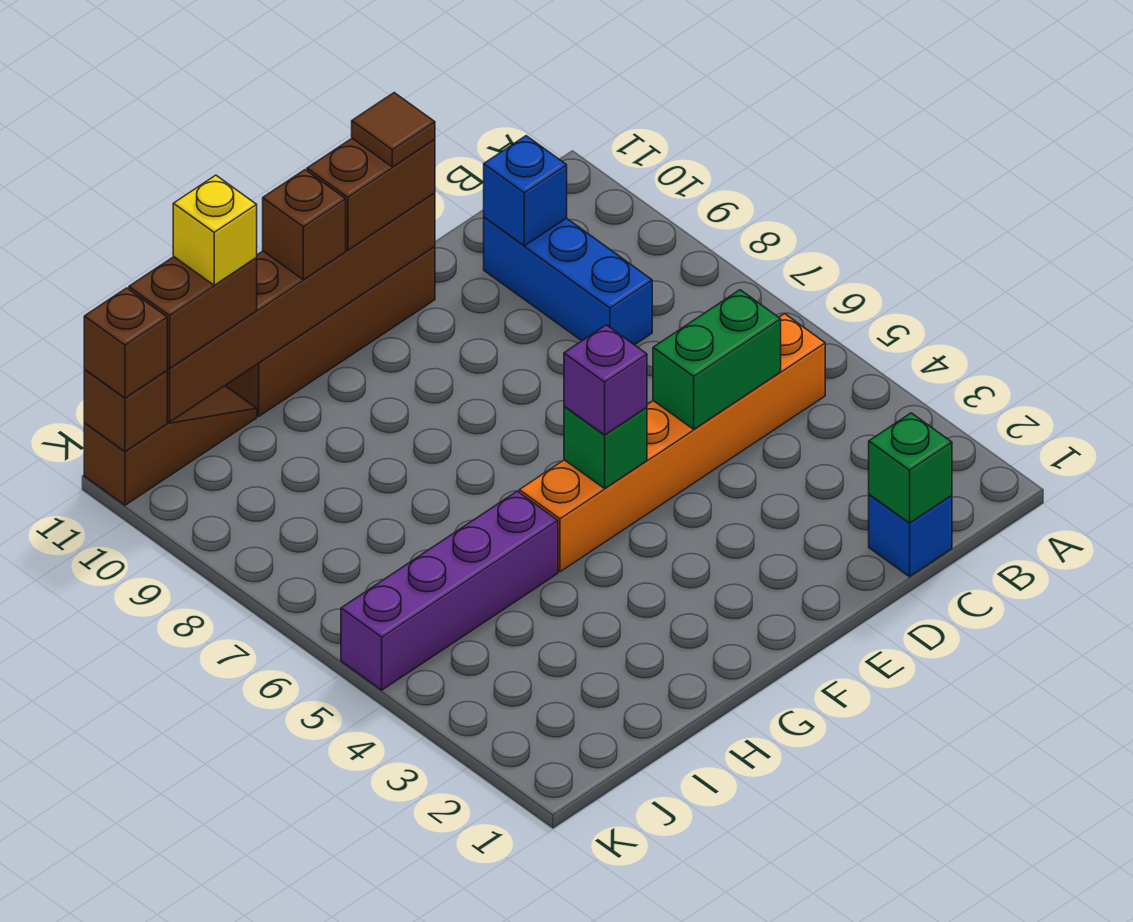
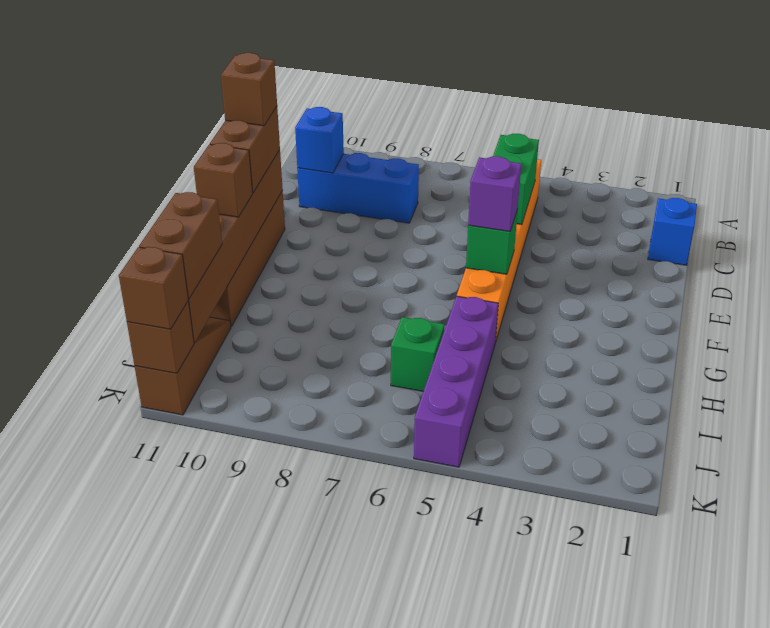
green 1x1 brick [869,413,952,523] -> green 1x1 brick moved to [391,317,444,391]
brown 1x1 tile [352,93,435,167] -> brown 1x1 brick [221,53,277,126]
yellow 1x1 brick [173,175,257,285] -> none

